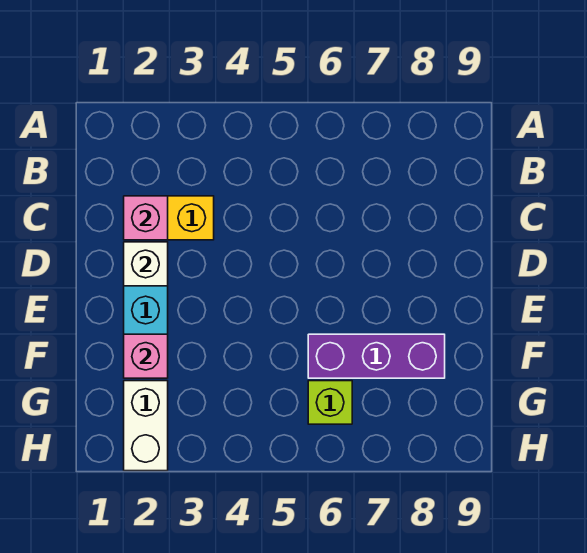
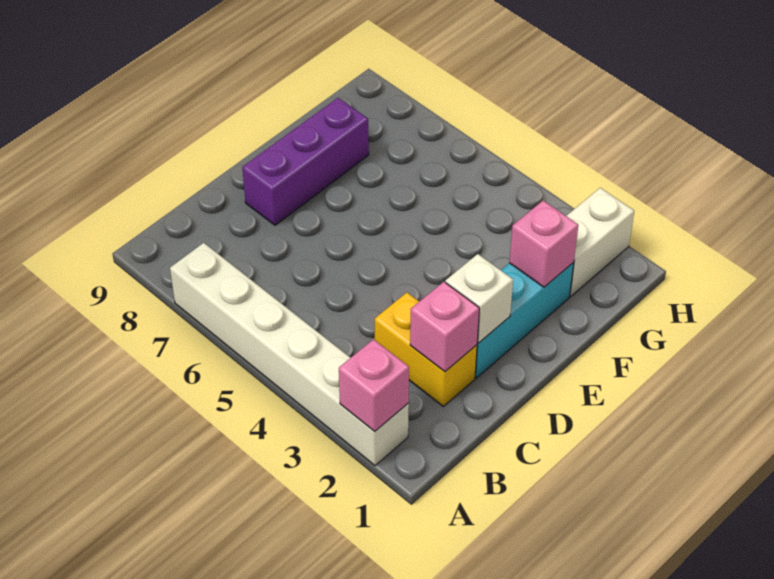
none -> white 1x6 brick [170,243,409,466]
none -> pink 1x1 brick [339,339,409,431]
purple 1x3 brick [308,334,445,378] -> purple 1x3 brick turned to [242,98,369,225]
lime 1x1 brick [308,381,352,424] -> none

